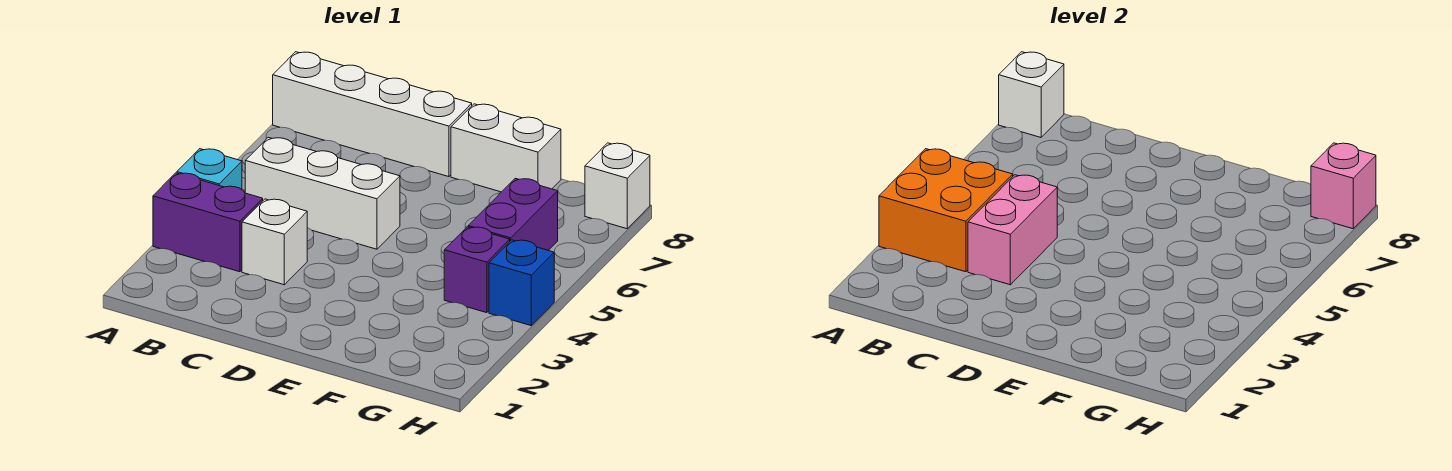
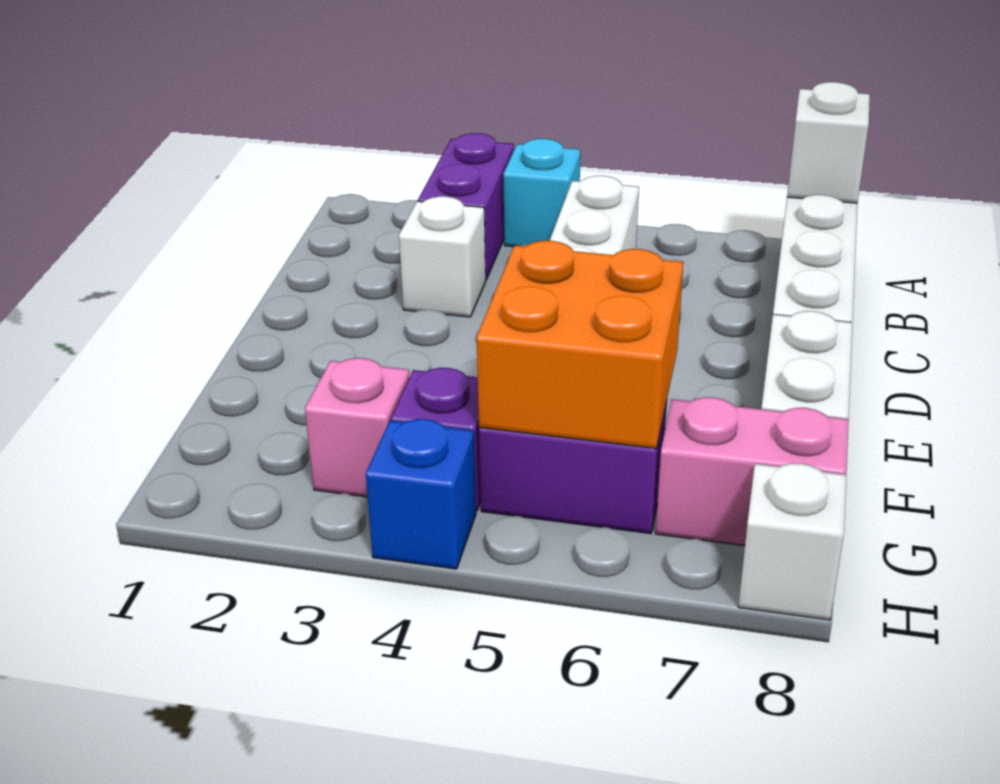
orange 2x2 brick [879,149,1013,272] -> orange 2x2 brick moved to [477,241,683,449]
pink 1x2 brick [968,175,1057,285] -> pink 1x2 brick moved to [656,397,849,546]
pink 1x1 brick [1311,143,1376,229] -> pink 1x1 brick moved to [305,358,409,497]

